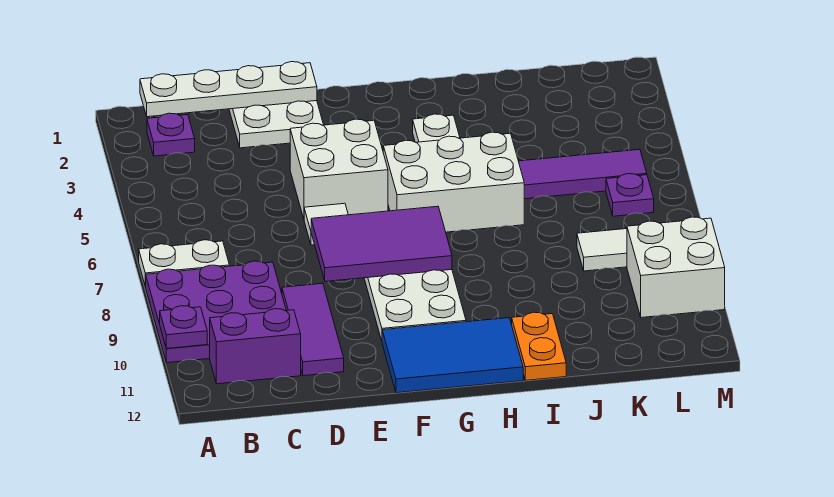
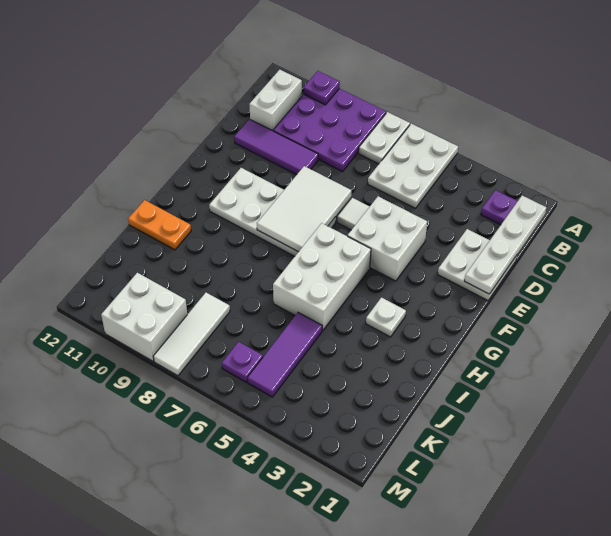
none -> white 2x3 plate [368,124,458,208]
purple 1x2 brick [210,309,301,384] -> white 1x2 brick [249,70,302,131]
purple 2x3 tile [311,206,452,281] -> white 2x3 tile [257,166,351,252]
blue 2x3 tile [382,318,523,393] -> none

